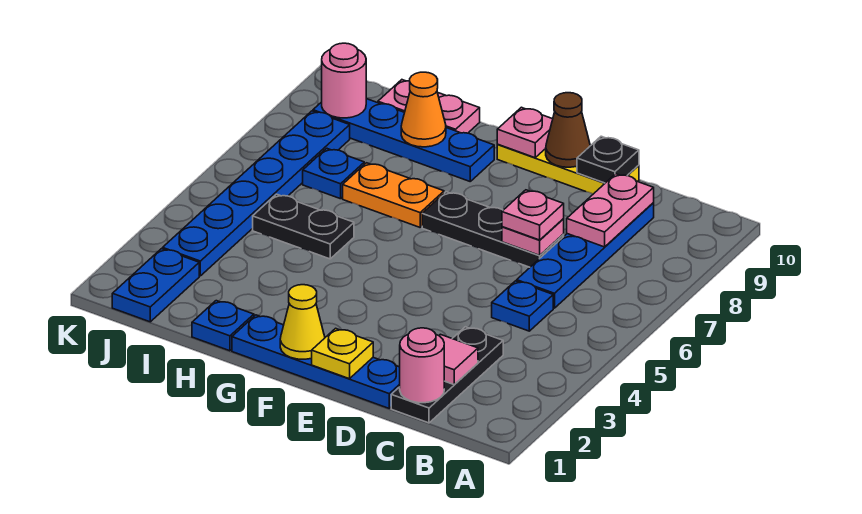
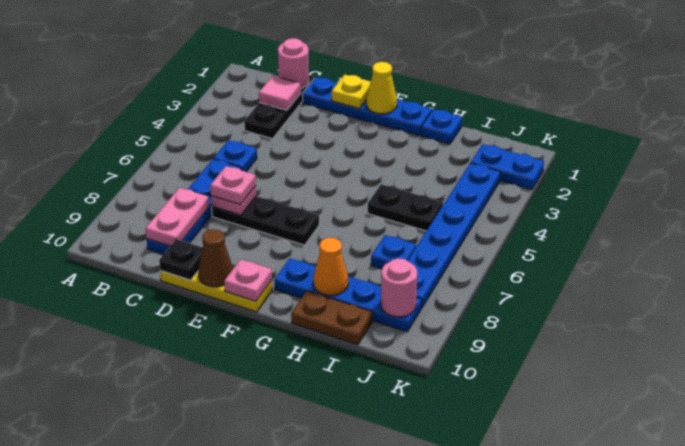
orange 1x2 plate [343,163,444,227] -> none
pink 1x2 plate [378,80,480,133] -> brown 1x2 plate [291,291,373,345]
blue 1x2 plate [112,249,199,322] -> blue 1x2 plate turned to [471,144,544,190]

